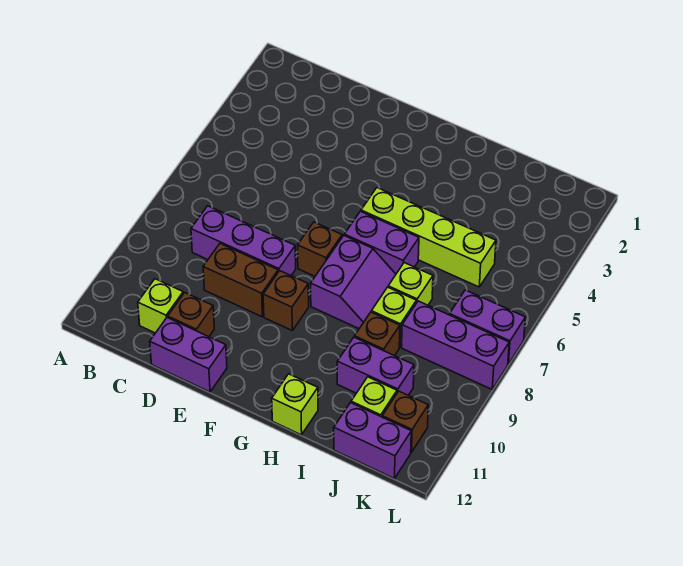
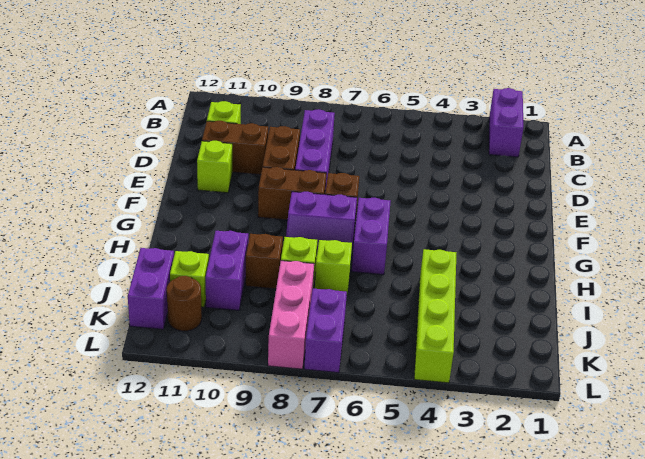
brown 1x1 brick [168,293,214,337] -> brown 1x2 brick [202,121,268,175]
purple 1x2 brick [150,317,227,392] -> purple 1x2 brick moved to [489,88,523,157]
brown 1x1 brick [263,271,309,330] -> brown 1x2 brick [258,167,326,220]
lime 1x4 brick [361,188,496,287] -> lime 1x4 brick moved to [414,249,456,383]
lime 1x1 brick [272,374,318,435] -> lime 1x1 brick moved to [197,141,232,193]
purple 1x3 brick [402,301,509,389] -> pink 1x3 brick [268,261,314,369]
brown 1x1 brick [382,391,428,452] -> brown 1x1 round brick [167,276,202,331]

